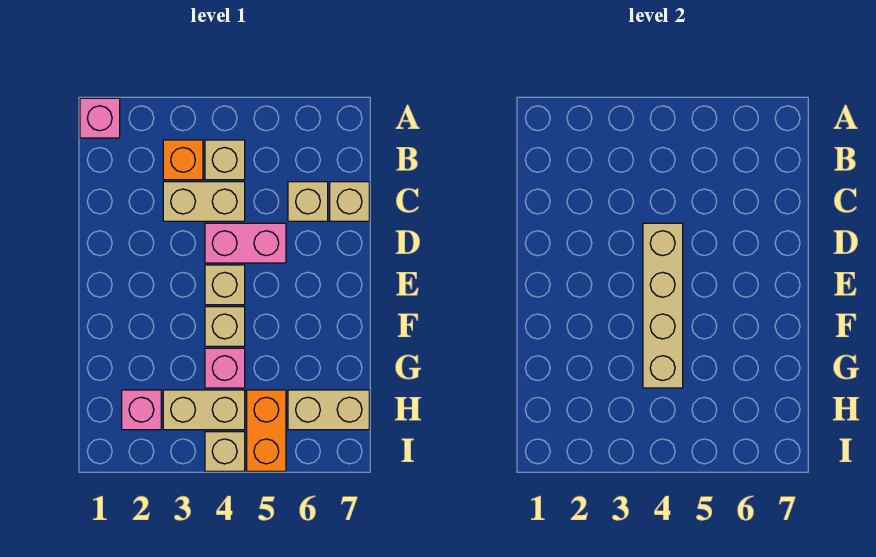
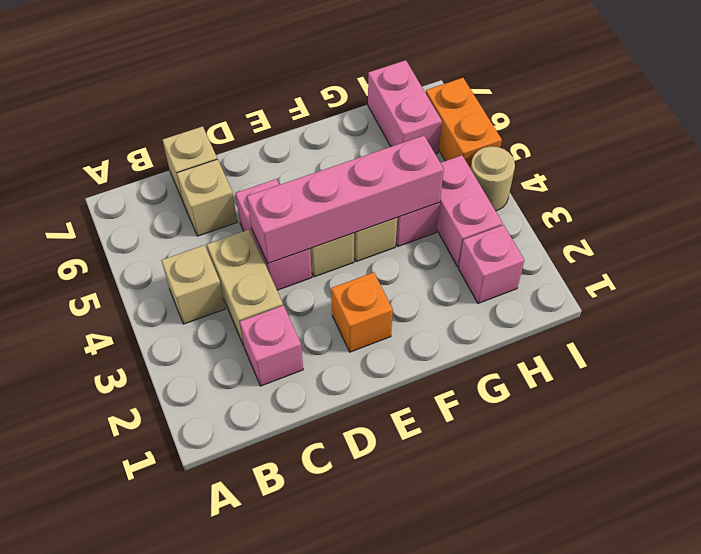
pink 1x1 brick [80,98,120,138] -> pink 1x1 brick moved to [240,305,303,386]
orange 1x1 brick [163,140,203,180] -> orange 1x1 brick moved to [331,272,393,352]
tan 1x4 brick [643,223,683,388] -> pink 1x4 brick [247,136,444,263]
tan 1x2 brick [163,390,245,430] -> pink 1x2 brick [437,155,503,267]
orange 1x2 brick [247,390,286,471] -> orange 1x2 brick turned to [426,78,502,169]
tan 1x2 brick [288,390,369,430] -> pink 1x2 brick [368,60,442,154]
tan 1x1 brick [205,432,245,471] -> tan 1x1 round brick [471,146,515,211]

